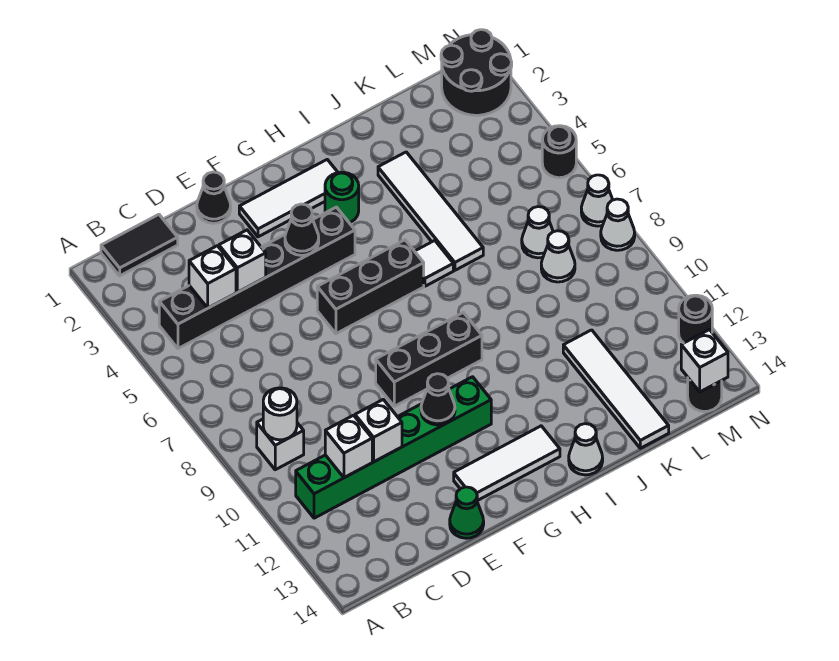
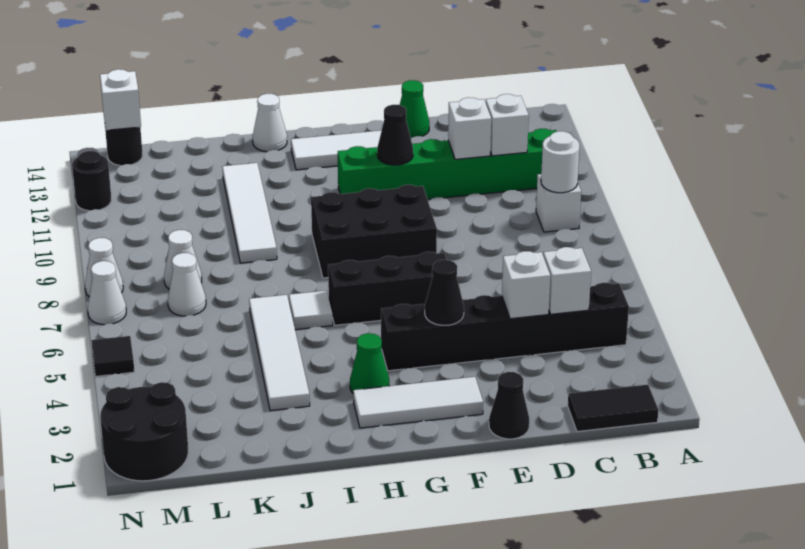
black 1x3 brick [376,312,482,406] -> black 2x3 brick [311,185,437,278]
green 1x1 round brick [325,172,359,223] -> green 1x1 cone [350,333,389,393]
white 1x4 tile [563,330,669,448] -> white 1x4 tile moved to [222,163,277,263]
black 1x1 round brick [542,126,576,178] -> black 1x1 tile [91,336,135,377]

